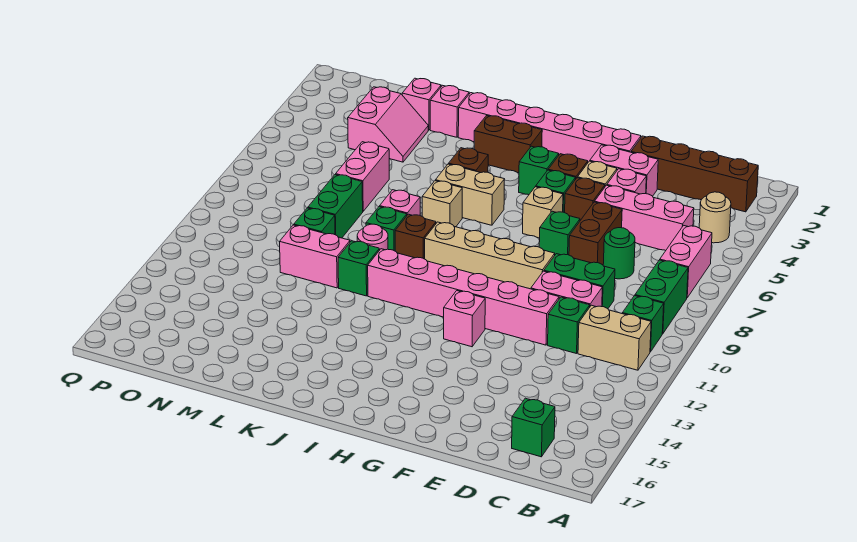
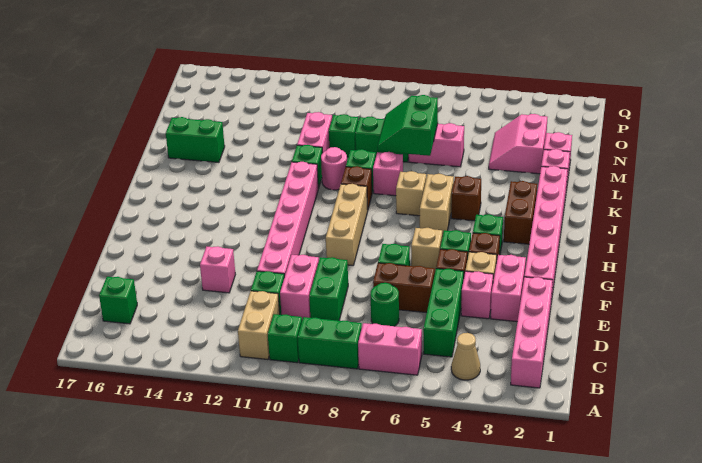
brown 1x4 brick [631,136,758,212] -> pink 1x4 brick [511,277,553,388]
tan 1x1 round brick [699,192,731,243] -> tan 1x1 cone [451,333,480,380]
pink 1x3 brick [595,185,694,251] -> green 1x3 brick [423,269,464,357]
tan 1x4 brick [425,222,555,289] -> tan 1x3 brick [326,184,368,266]
pink 1x1 brick [444,291,485,347] -> pink 1x1 brick moved to [200,246,235,293]
none -> green 2x2 slope [377,95,438,156]
none -> green 1x2 brick [166,117,225,162]
pink 2x2 slope [348,87,428,162] -> pink 2x2 slope turned to [489,114,547,174]

